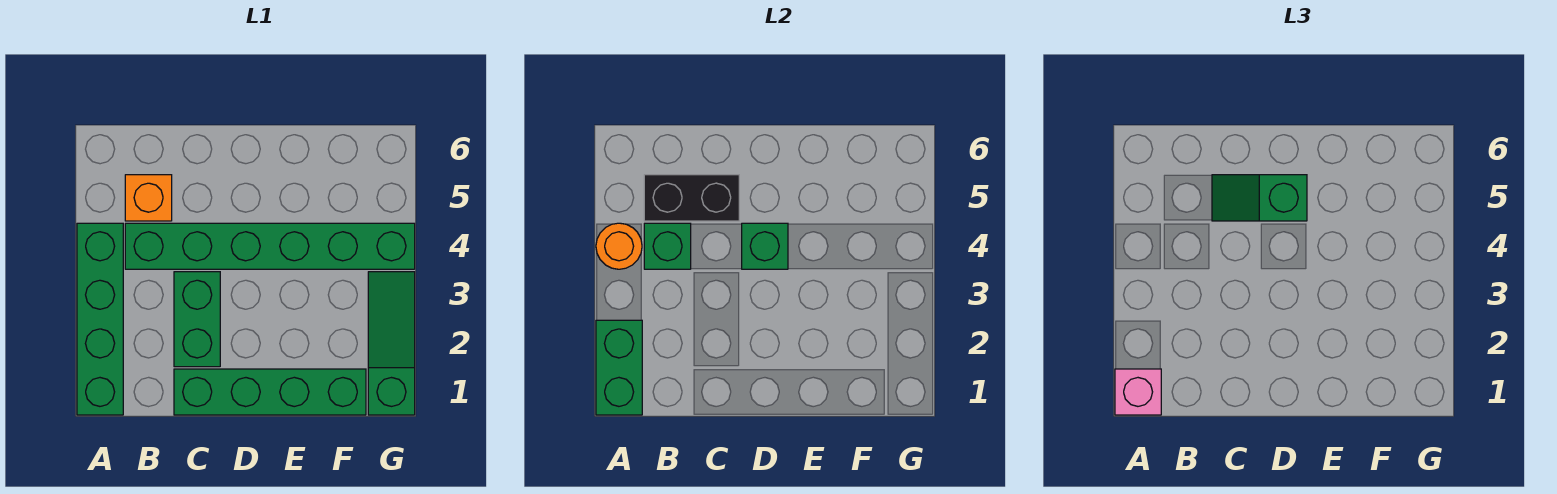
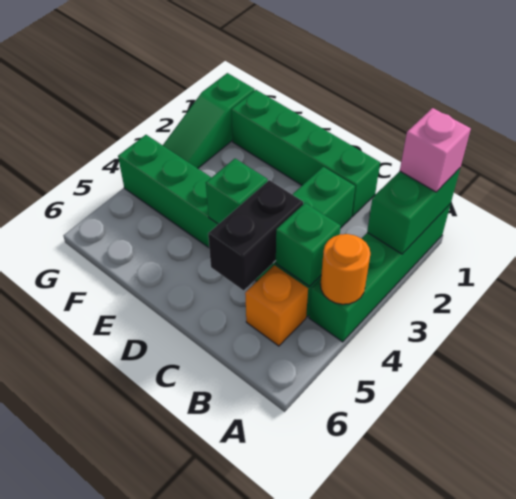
black 1x2 brick [644,175,739,221] -> black 1x2 brick turned to [208,180,303,290]
green 1x2 slope [1212,175,1307,221] -> none

